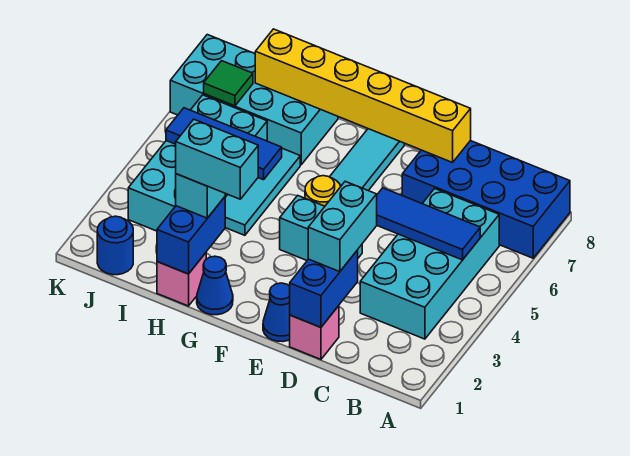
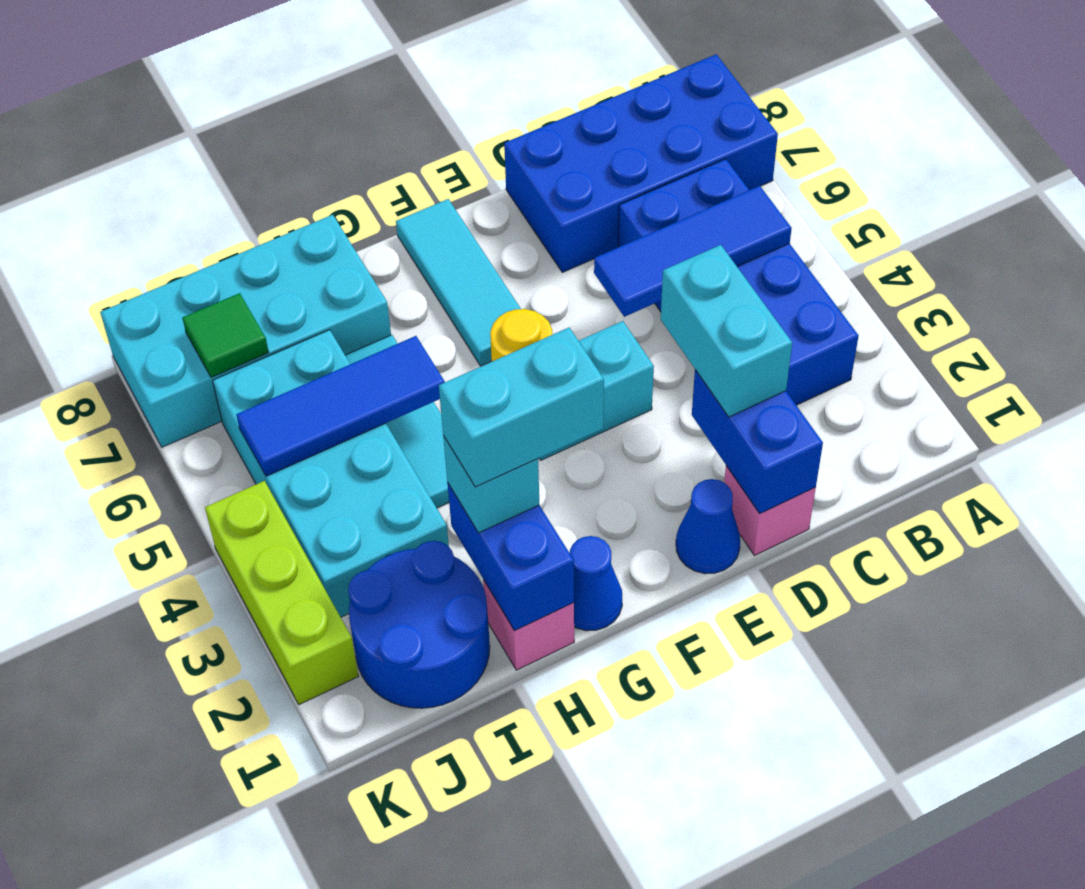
cyan 2x4 brick [360,188,499,339] -> blue 2x4 brick [618,159,858,405]
yellow 1x6 brick [255,29,471,162] -> none
blue 1x1 round brick [97,216,133,275] -> blue 2x2 round brick [348,541,490,708]
none -> lime 1x3 brick [205,481,358,705]

